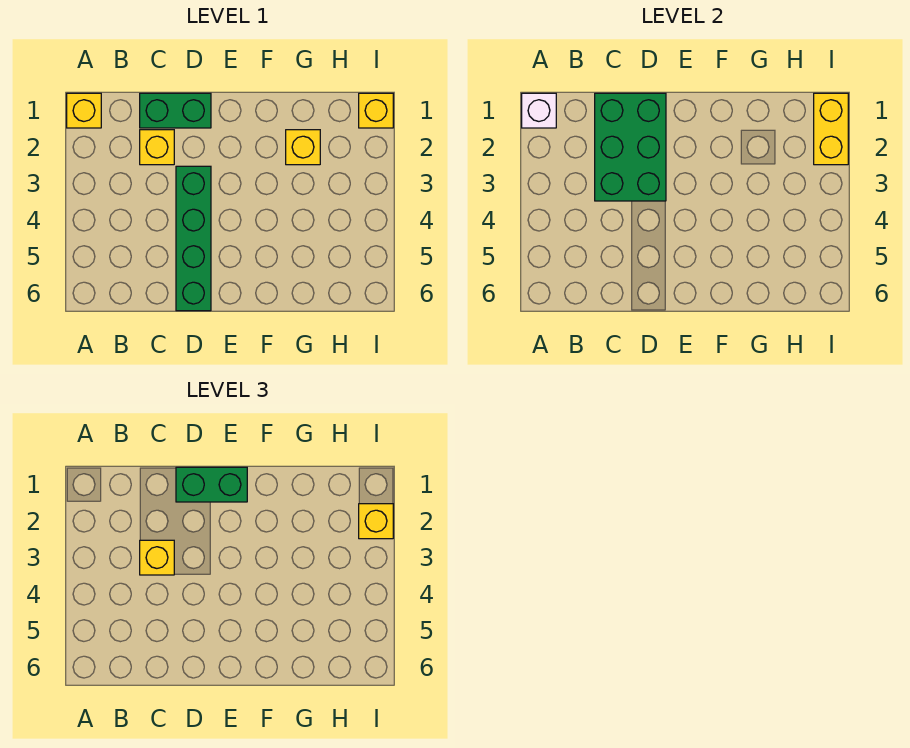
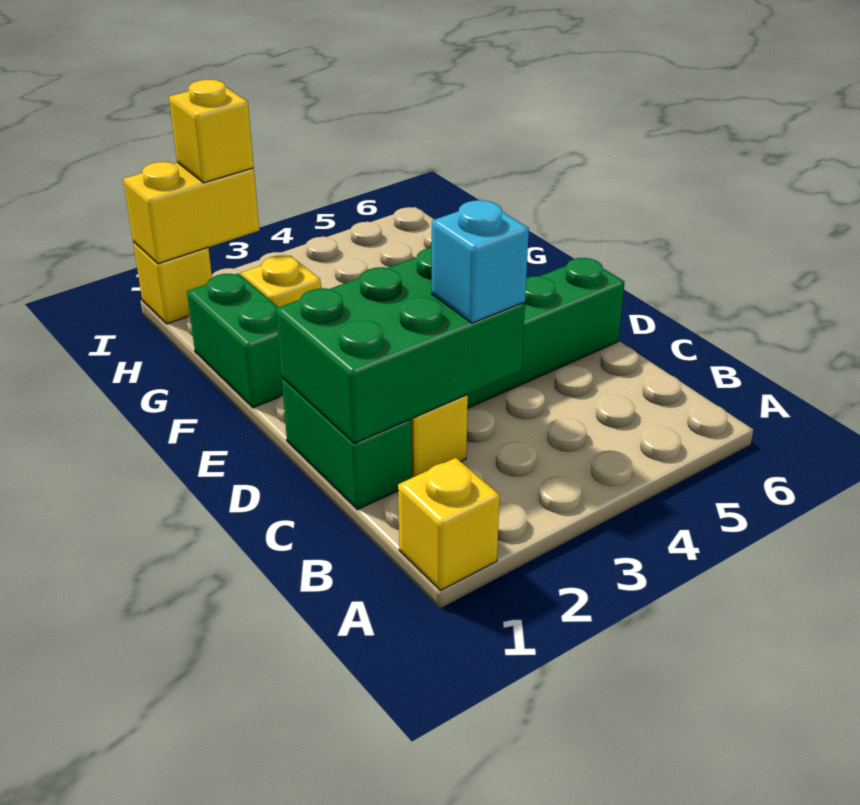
white 1x1 brick [522,93,556,128] -> none
yellow 1x1 brick [140,540,174,575] -> cyan 1x1 brick [432,200,529,323]
green 1x2 brick [176,467,247,502] -> green 1x2 brick moved to [187,273,283,408]

